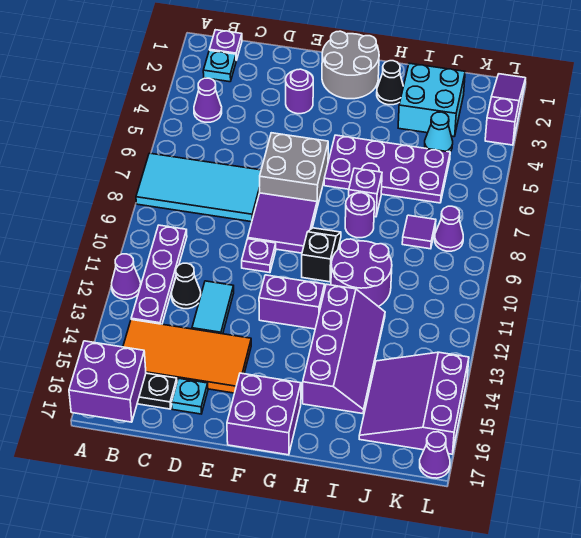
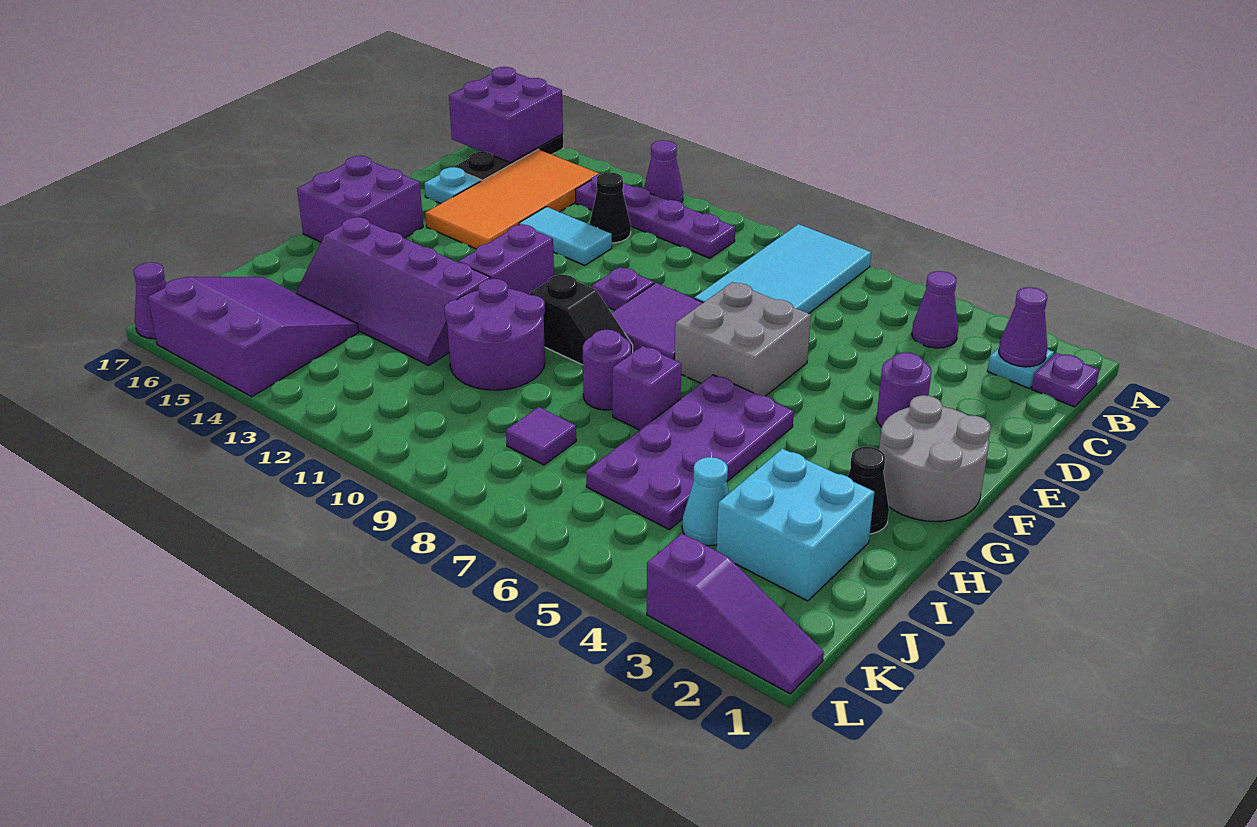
purple 1x1 cone [435,206,463,251] -> purple 1x1 cone moved to [999,287,1048,367]

